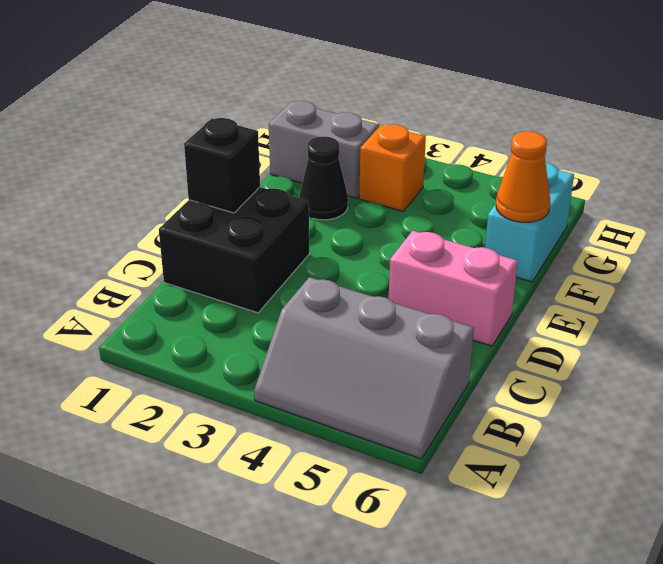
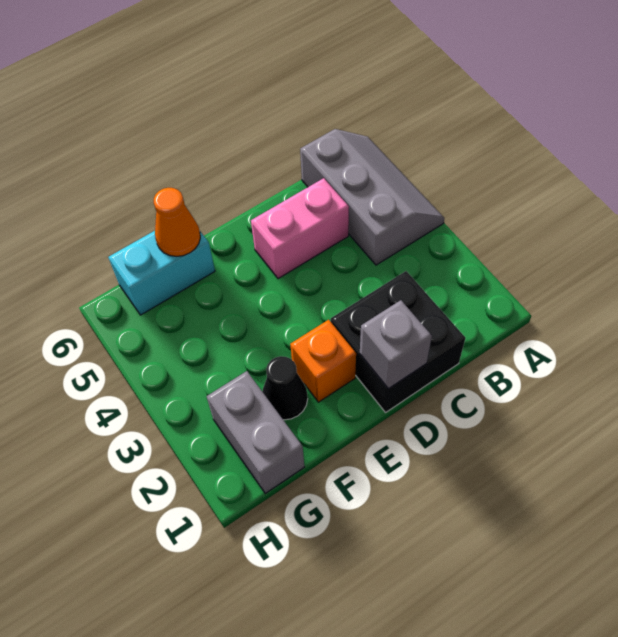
black 1x1 brick [184,118,260,213] -> grey 1x1 brick [360,300,432,389]
pink 1x2 brick [389,231,518,346] -> pink 1x2 brick turned to [251,178,349,279]
orange 1x1 brick [359,124,426,211] -> orange 1x1 brick moved to [290,320,356,402]

